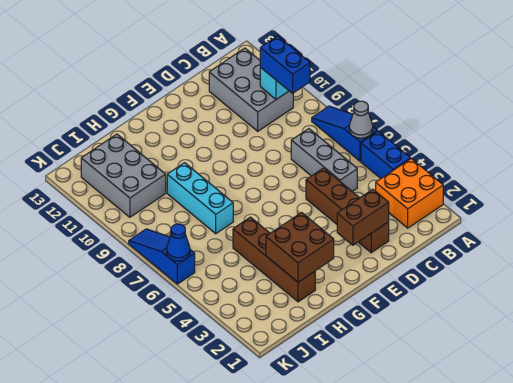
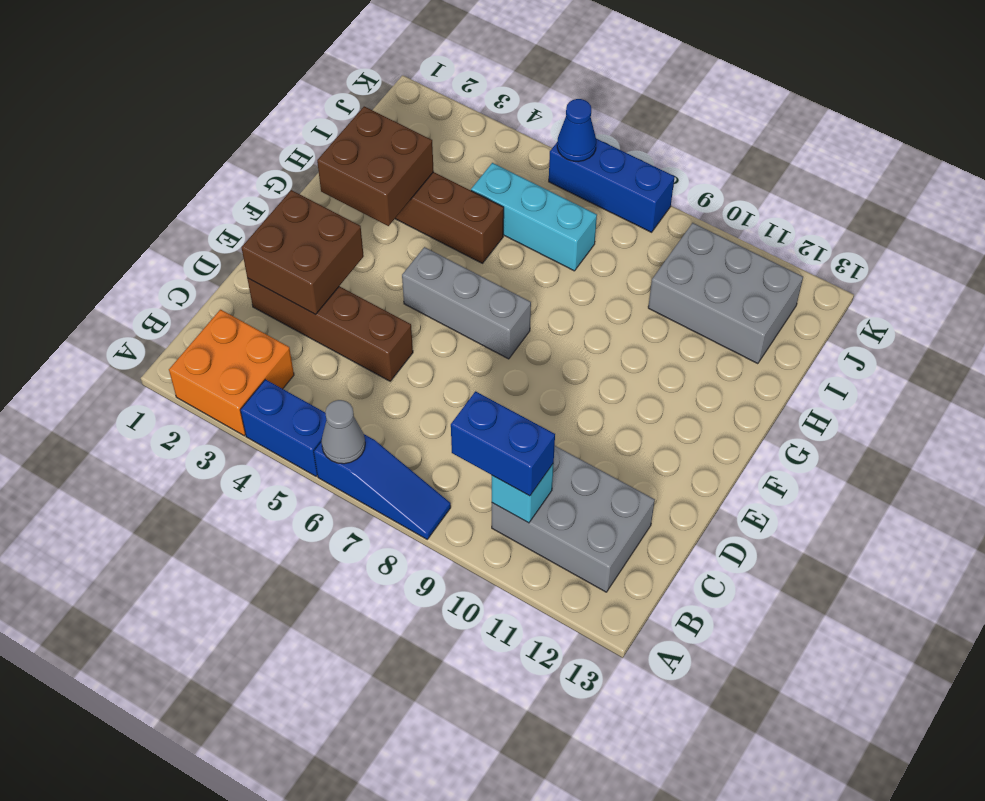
grey 1x3 brick [291,129,357,191] -> grey 1x3 brick moved to [402,247,531,359]
brown 1x2 brick [337,189,389,245] -> brown 2x2 brick [242,190,364,314]
cyan 1x3 brick [167,163,233,234] -> cyan 1x3 brick moved to [471,163,597,271]
blue 1x3 slope [129,229,195,284] -> blue 1x3 brick [549,139,675,232]

